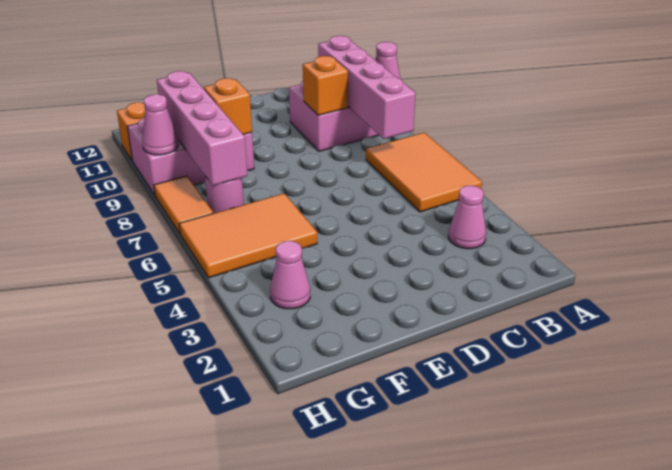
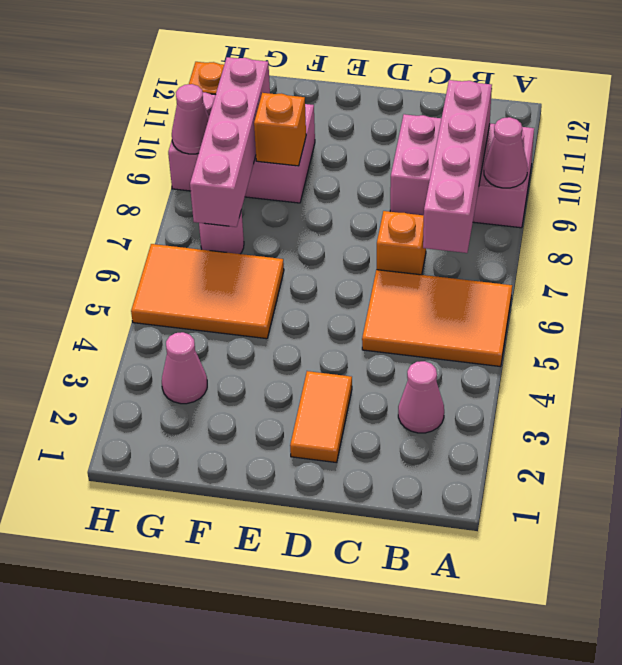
orange 2x3 tile [366,133,482,212] -> orange 2x3 tile turned to [362,270,512,367]
orange 1x1 brick [303,56,348,115] -> orange 1x1 brick moved to [377,211,426,275]
orange 1x2 tile [154,176,213,234] -> orange 1x2 tile moved to [290,371,352,463]

